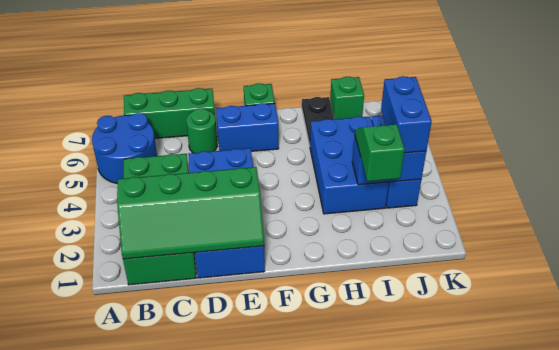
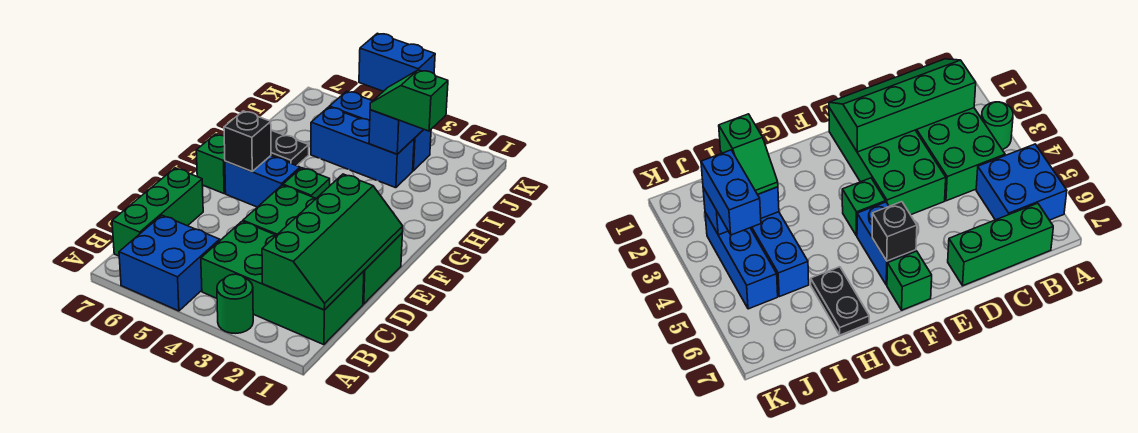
blue 2x2 round brick [92,113,157,184] -> blue 2x2 brick [119,215,220,311]
blue 2x4 brick [188,148,265,278] -> green 2x4 brick [243,185,402,304]
green 1x1 round brick [186,108,217,153] -> green 1x1 round brick moved to [217,274,253,333]
blue 1x2 brick [216,103,279,151] -> blue 1x2 brick turned to [225,156,300,207]
none -> black 1x1 brick [224,111,271,171]
blue 2x3 brick [310,116,389,214] -> blue 1x3 brick [311,107,414,188]
green 1x1 brick [330,77,364,119] -> green 1x1 brick moved to [283,168,330,198]

